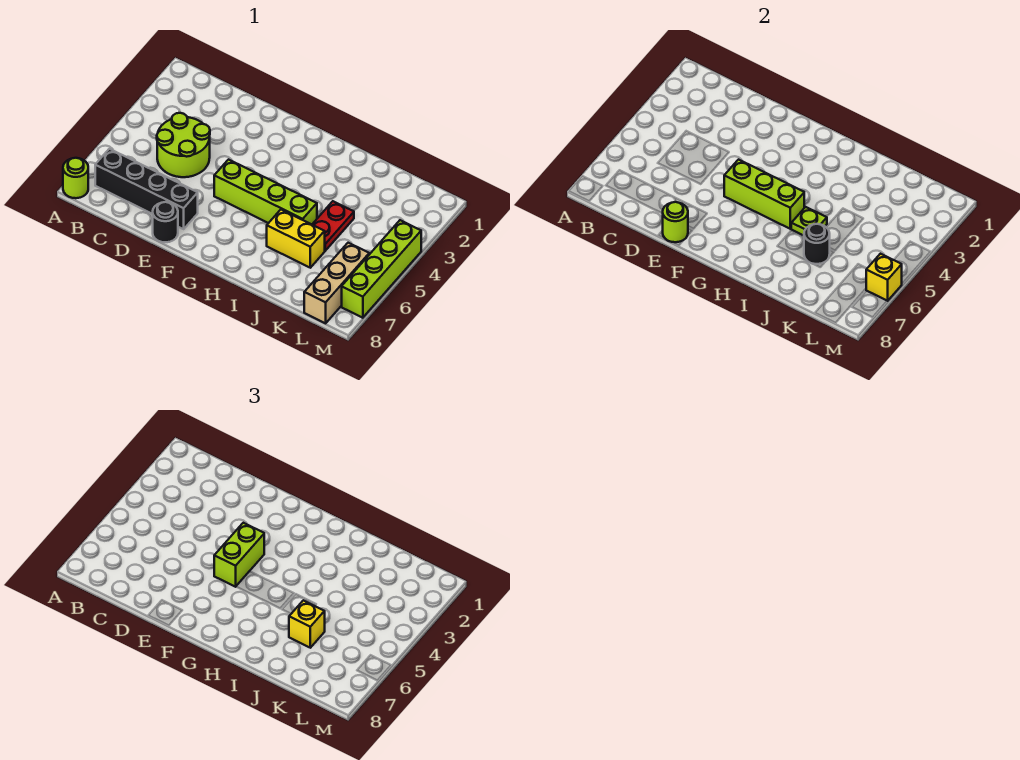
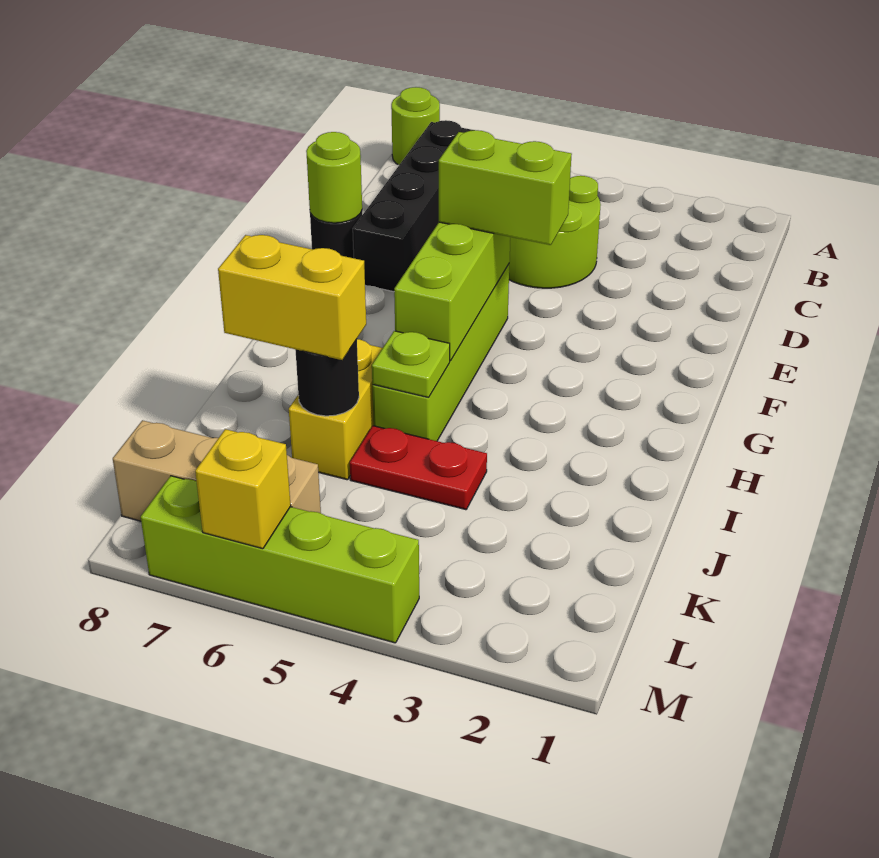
yellow 1x1 brick [289,600,325,648] -> yellow 1x2 brick [218,235,366,360]

